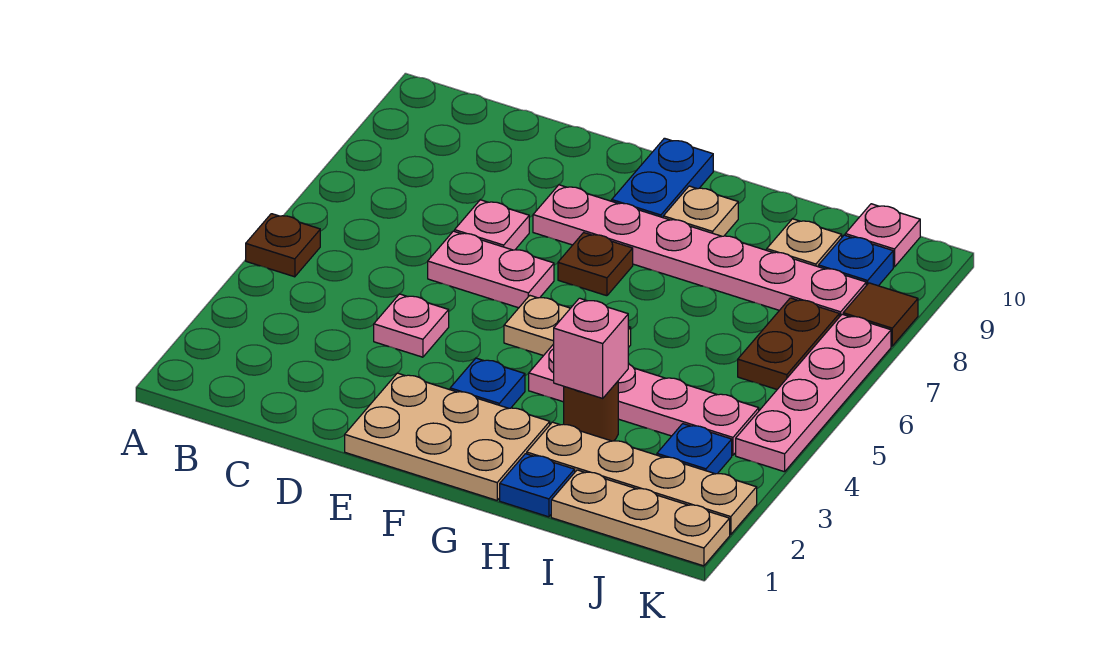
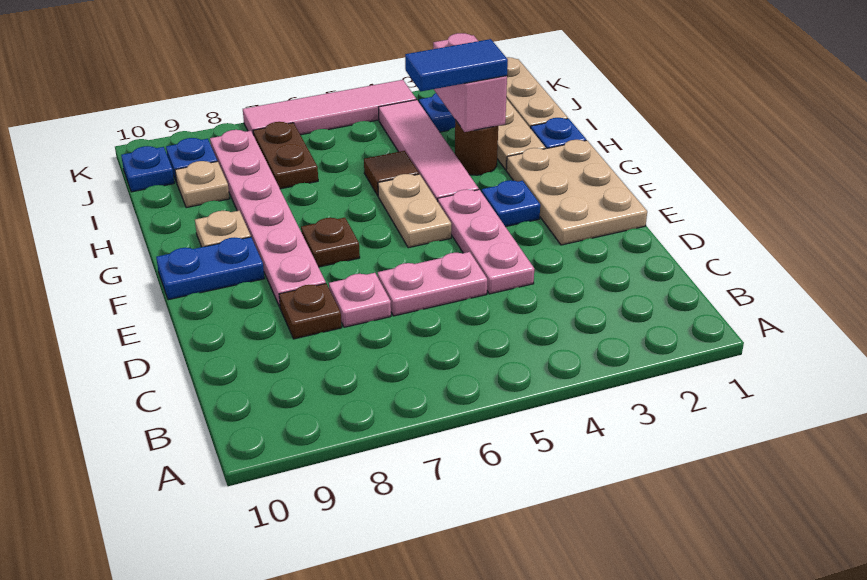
brown 1x1 plate [246,214,320,277] -> brown 1x1 plate moved to [279,284,342,339]
pink 1x1 plate [374,294,449,357] -> pink 1x3 plate [438,189,534,294]
pink 1x2 plate [428,231,554,308] -> pink 1x2 plate turned to [378,252,487,316]
pink 1x4 plate [529,344,759,455] -> pink 1x4 tile [379,100,479,201]
pink 1x1 brick [554,298,628,398] -> pink 1x2 brick [433,33,507,132]
none -> blue 1x2 tile [405,39,508,91]
brown 1x2 plate [738,298,839,389] -> brown 1x2 plate turned to [253,122,318,189]
pink 1x1 plate [845,204,920,267] -> blue 1x1 plate [121,146,174,192]
pink 1x4 plate [736,314,891,472] -> pink 1x4 tile [243,80,416,135]
brown 1x1 tile [843,283,918,346] -> brown 1x1 tile moved to [364,151,419,195]

